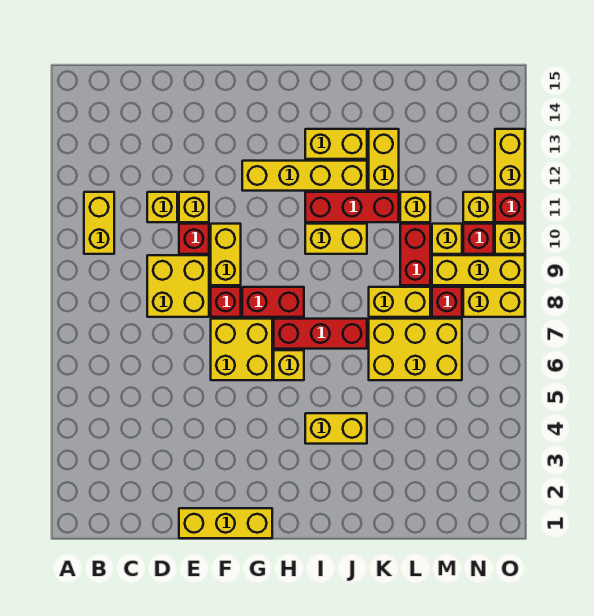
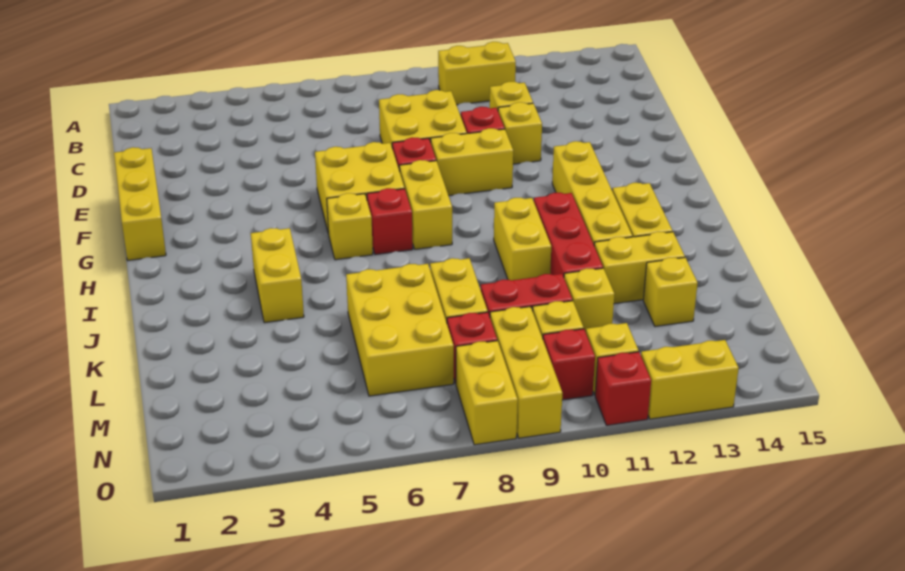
red 1x2 brick [242,287,304,317] -> yellow 1x2 brick [399,160,452,249]
red 1x3 brick [274,319,367,349] -> red 1x1 brick [367,188,413,255]
yellow 1x1 brick [495,224,525,254] -> yellow 1x1 brick moved to [643,258,698,326]

